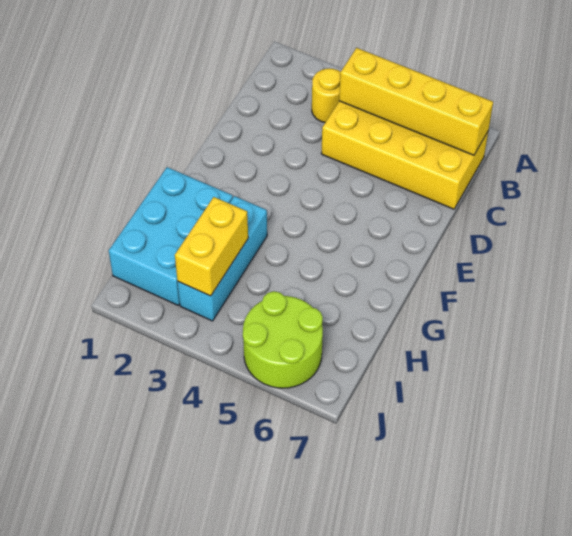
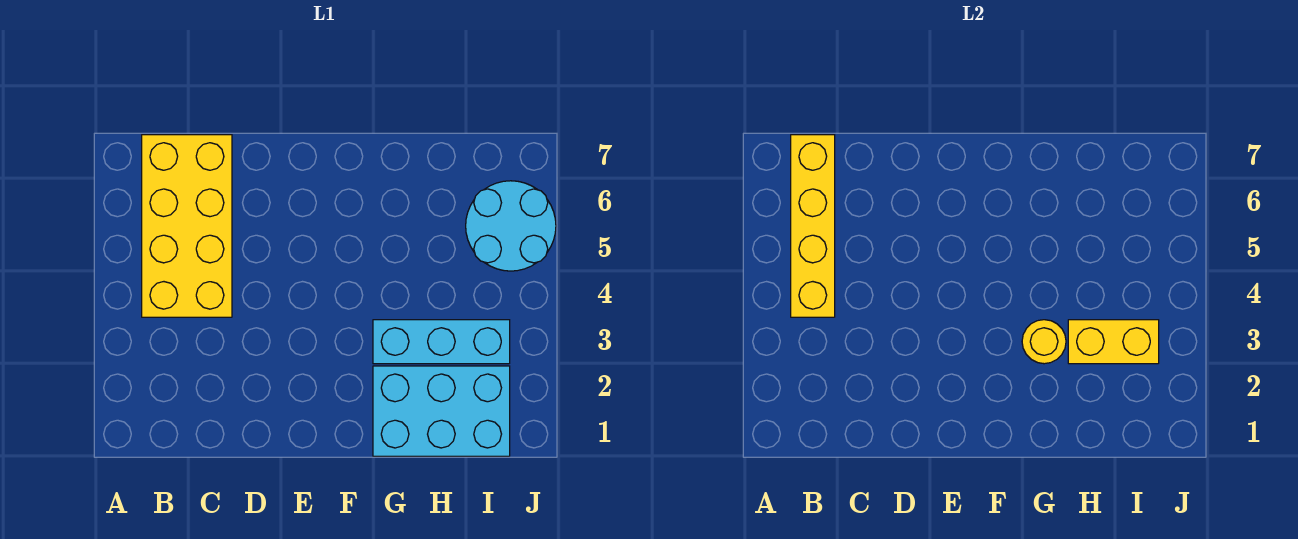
yellow 1x1 round brick [312,68,340,122] -> yellow 1x1 round brick moved to [1022,320,1066,364]
lime 2x2 round brick [243,291,323,388] -> cyan 2x2 round brick [466,181,556,271]

